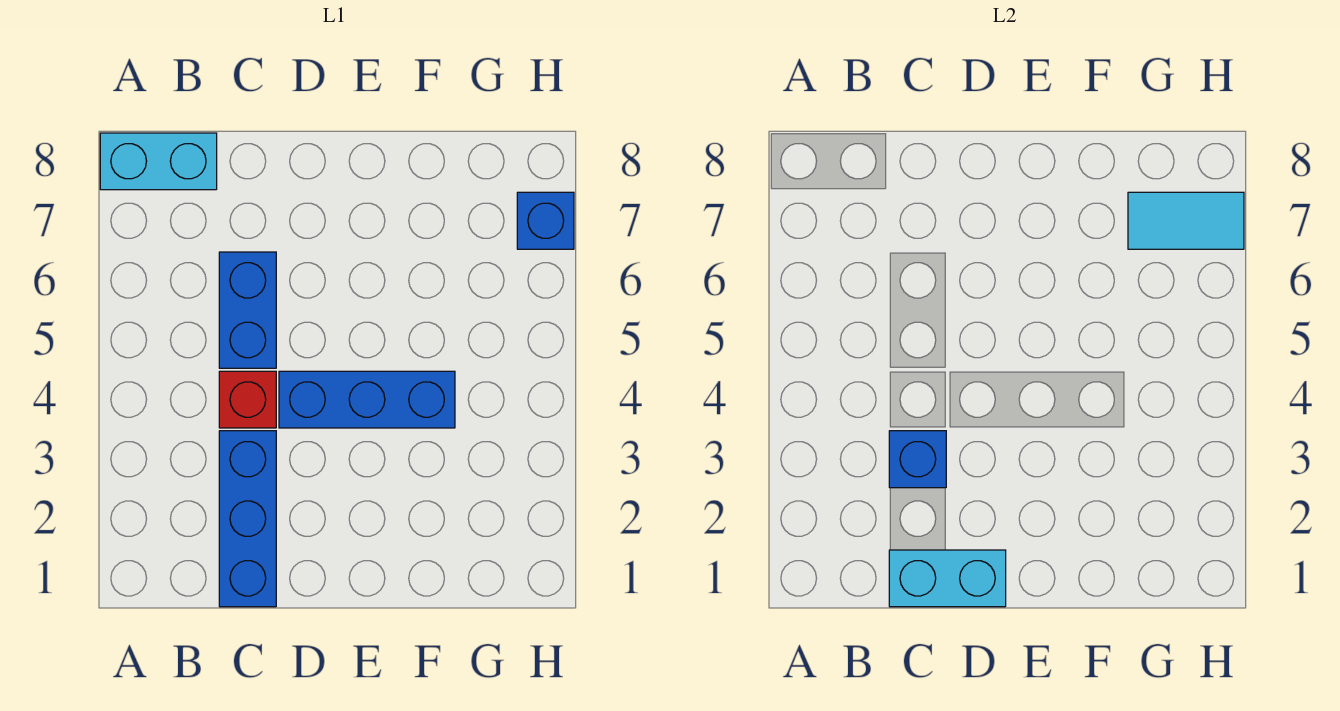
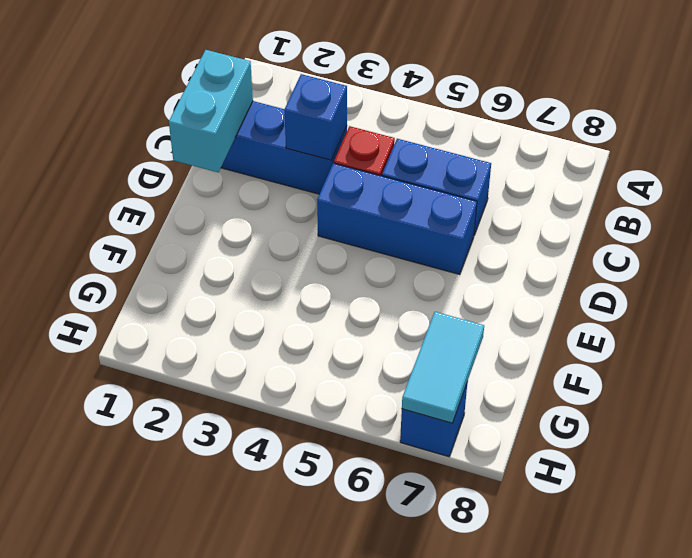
cyan 1x2 brick [100,133,217,190] -> none
blue 1x3 brick [279,371,455,428] -> blue 1x3 brick turned to [317,163,477,275]

